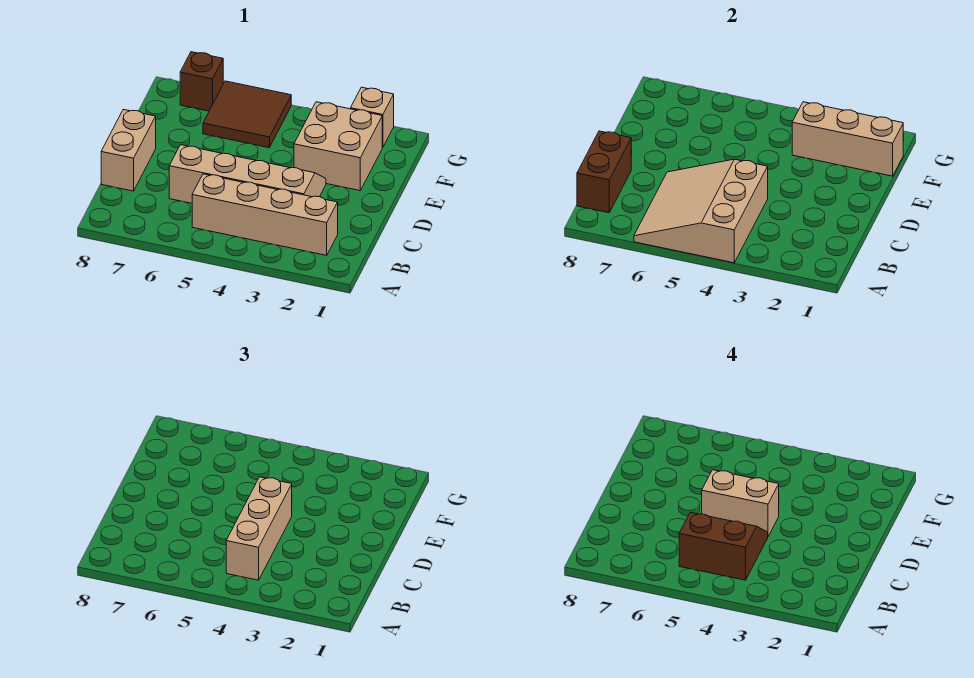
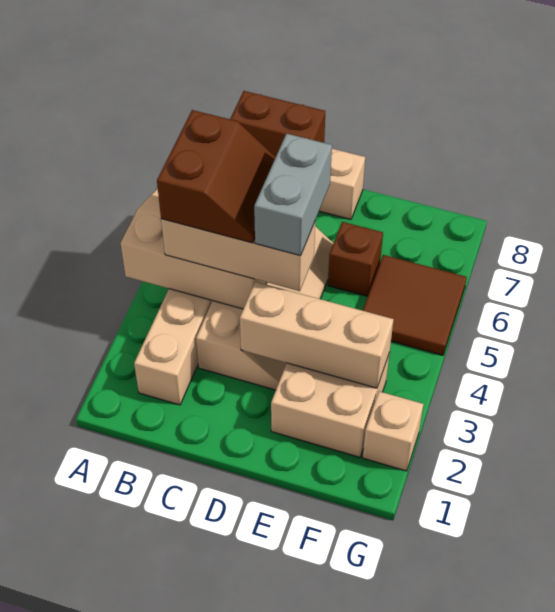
tan 1x2 brick [702,470,779,536] -> grey 1x2 brick [254,134,332,256]
tan 1x3 brick [792,102,903,176] -> tan 1x3 brick turned to [240,282,394,388]
brown 1x1 brick [180,52,223,111] -> brown 1x1 brick moved to [328,222,383,296]

